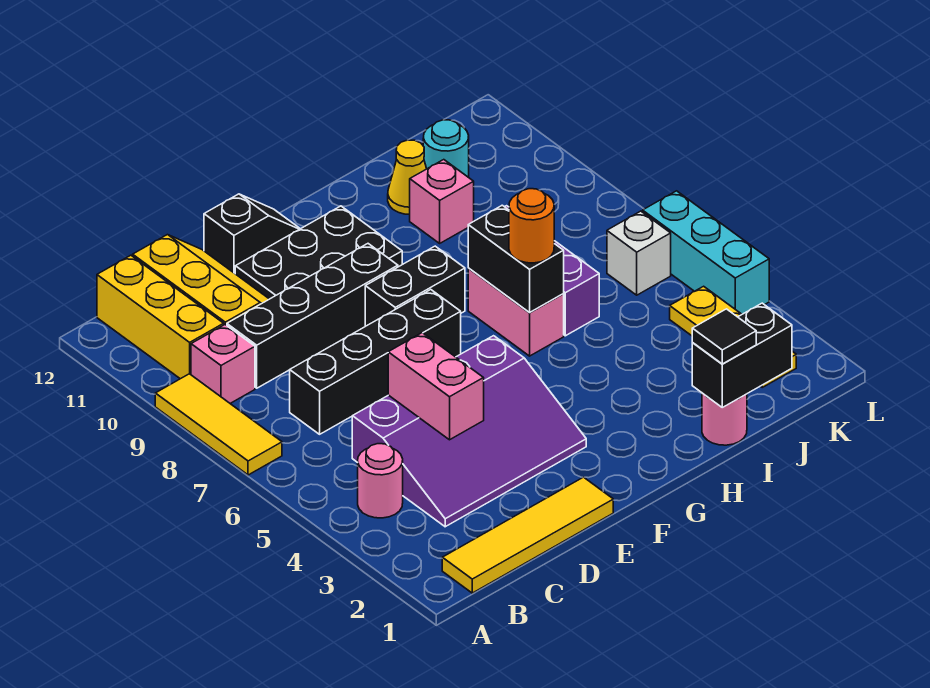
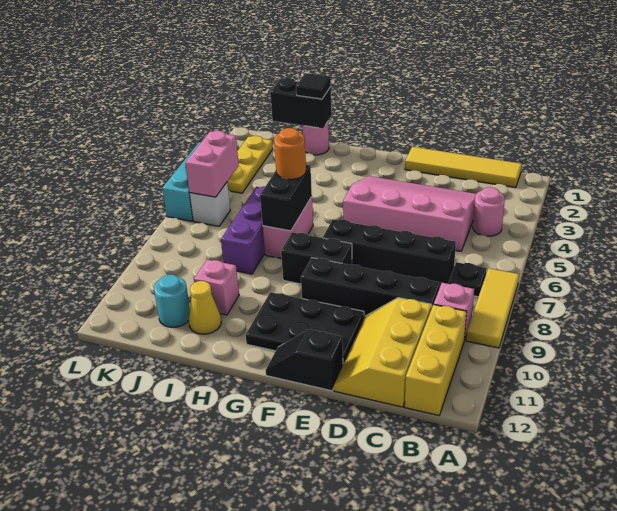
none -> black 1x1 plate [449,262,487,297]
purple 3x4 slope [352,336,586,527] -> pink 3x4 slope [343,176,476,251]
pink 1x2 brick [388,333,484,440] -> pink 1x2 brick moved to [185,131,239,197]

